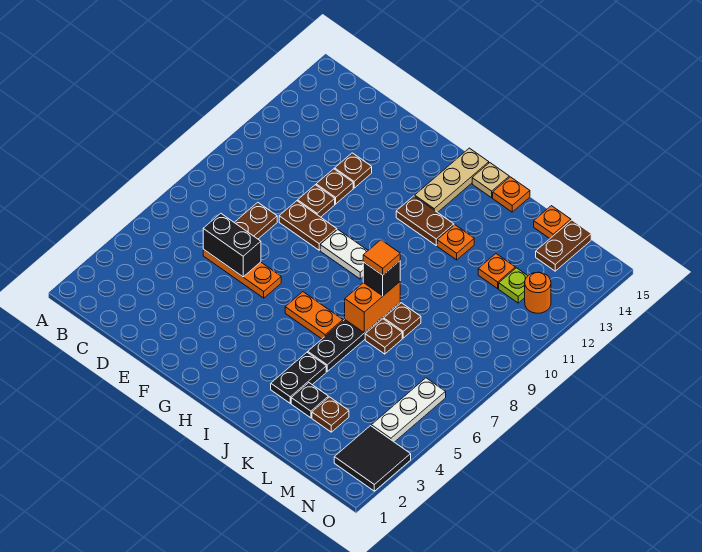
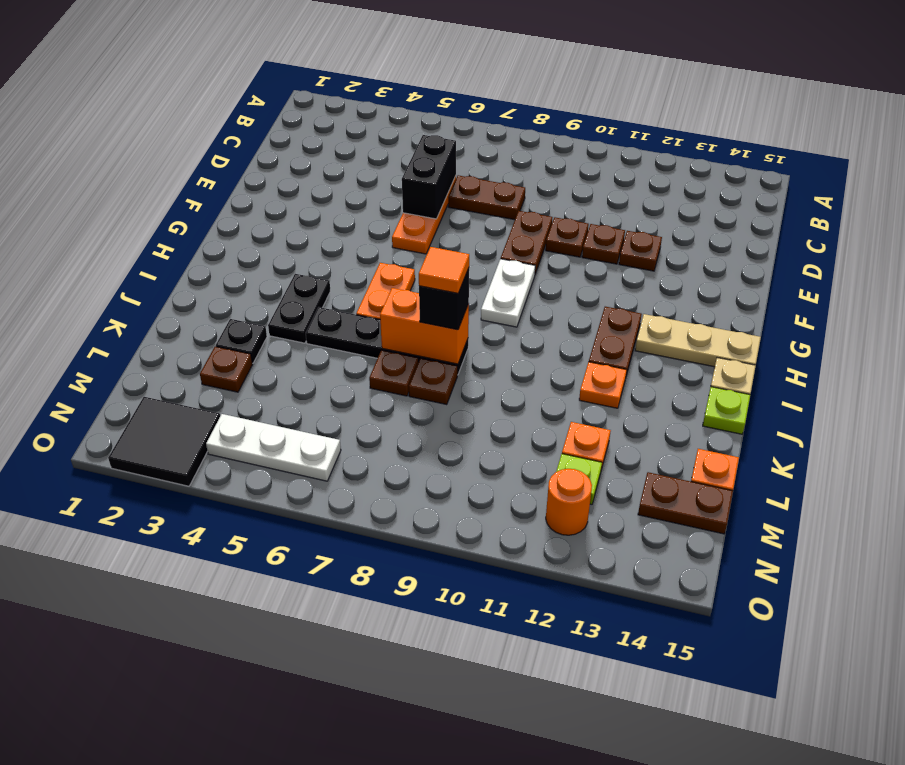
black 1x2 plate [271,352,326,403] -> black 1x2 plate turned to [268,274,330,343]
orange 1x1 plate [493,177,530,212] -> lime 1x1 plate [703,387,750,434]

